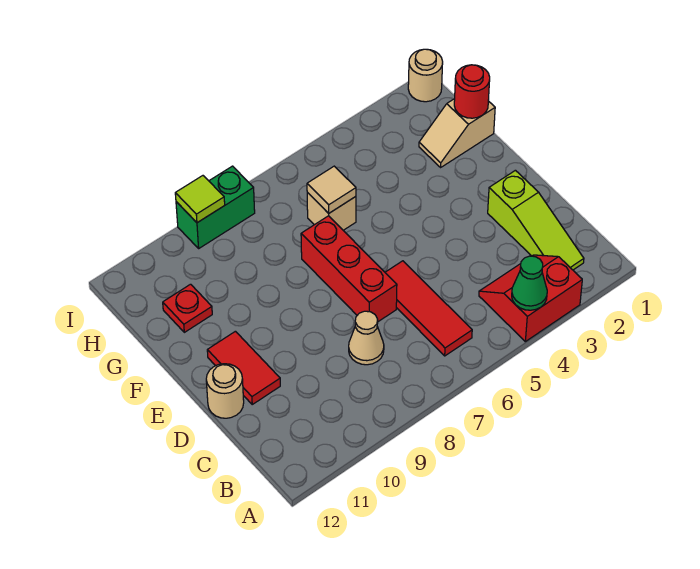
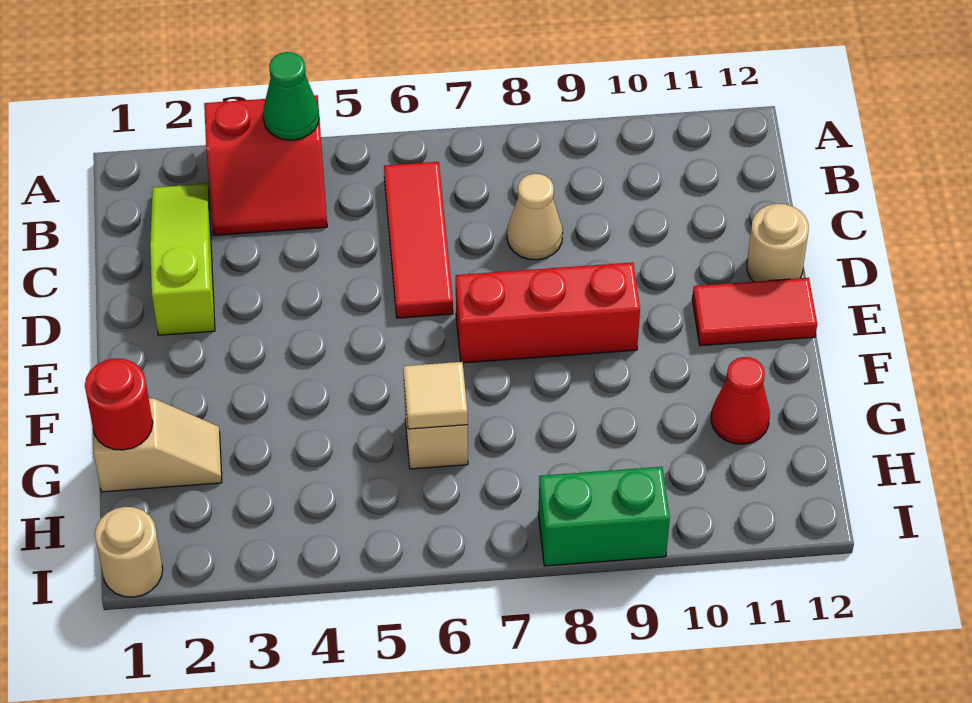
red 1x3 brick [301,216,397,322] -> red 1x3 brick turned to [456,262,640,363]
red 1x2 tile [207,331,280,404] -> red 1x2 tile turned to [692,278,817,346]
red 1x1 plate [163,284,212,332] -> red 1x1 cone [711,357,770,444]
lime 1x1 tile [175,176,225,223] -> none

